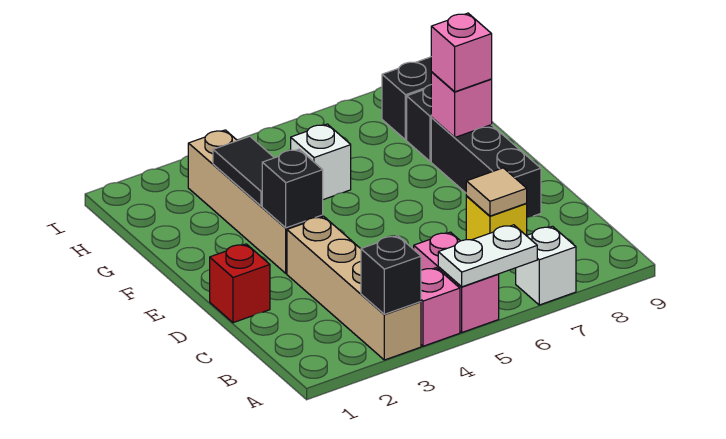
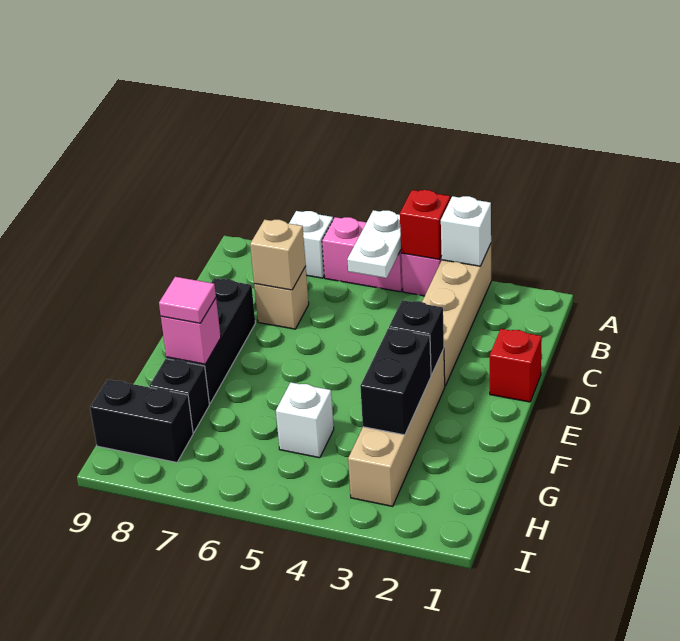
black 1x1 brick [361,236,421,314] -> white 1x1 brick [441,196,491,266]
none -> red 1x1 brick [400,190,450,259]
pink 1x2 brick [414,232,499,332] -> pink 1x2 brick turned to [322,217,403,292]
white 1x2 plate [438,225,537,287] -> white 1x2 plate turned to [347,210,401,278]
yellow 1x1 brick [466,196,527,240] -> tan 1x1 brick [254,267,309,329]
tan 1x1 tile [466,168,527,216] -> tan 1x1 brick [250,220,306,290]
black 1x2 tile [213,136,274,206] -> black 1x2 brick [360,328,431,435]
pink 1x1 brick [431,13,492,92] -> pink 1x1 tile [159,277,216,323]

